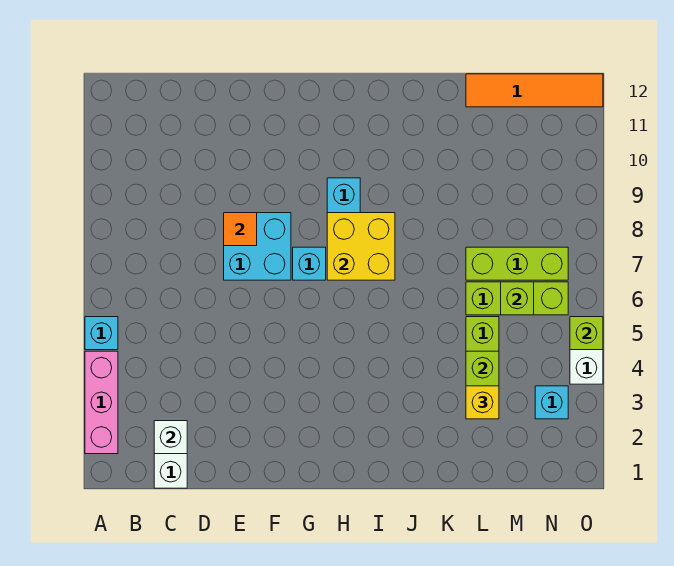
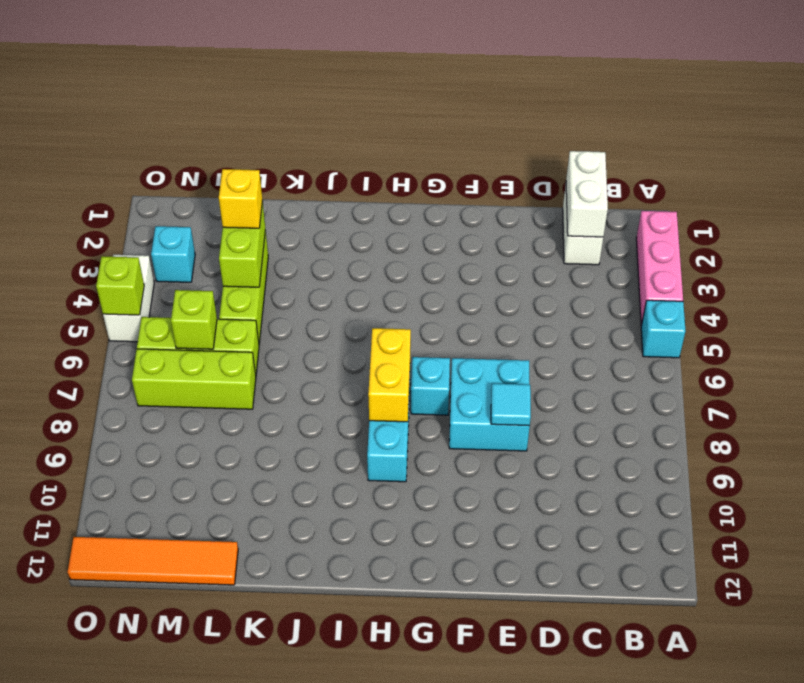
white 1x1 brick [154,421,187,454] -> white 1x2 brick [566,151,608,237]
orange 1x1 tile [224,213,257,246] -> cyan 1x1 tile [491,383,531,426]
yellow 2x2 brick [327,213,395,280] -> yellow 1x2 brick [368,328,411,422]

